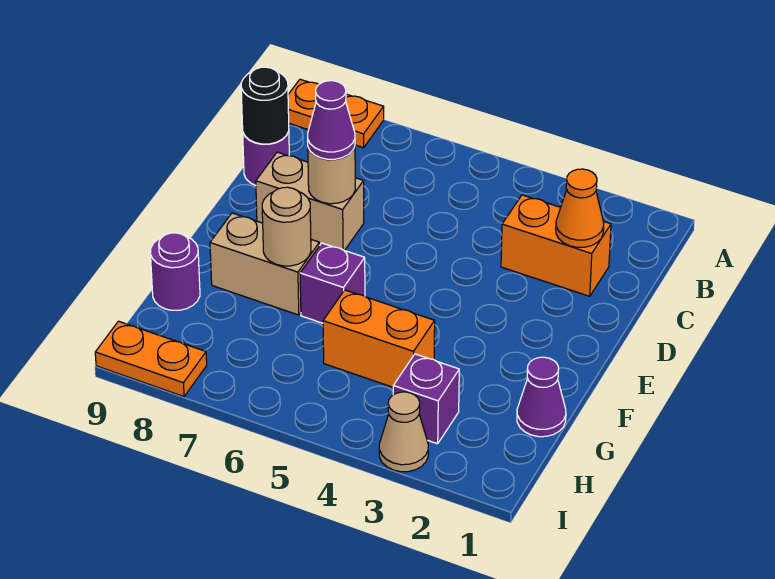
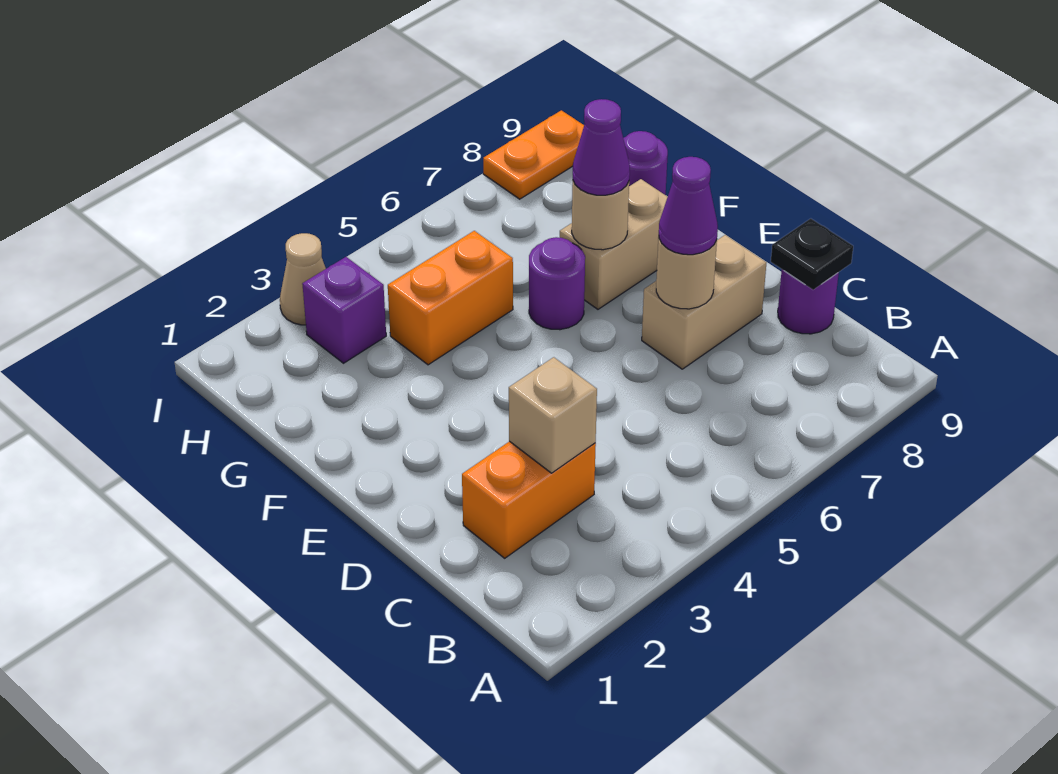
orange 1x2 plate [288,79,384,148] -> none
orange 1x1 cone [556,169,604,247] -> none
none -> tan 1x1 brick [509,357,597,473]
black 1x1 round brick [241,67,289,144] -> black 1x1 plate [771,219,853,290]
purple 1x1 brick [300,243,365,323] -> purple 1x1 round brick [529,237,585,330]
purple 1x1 cone [517,357,566,437] -> purple 1x1 cone moved to [573,99,630,195]

